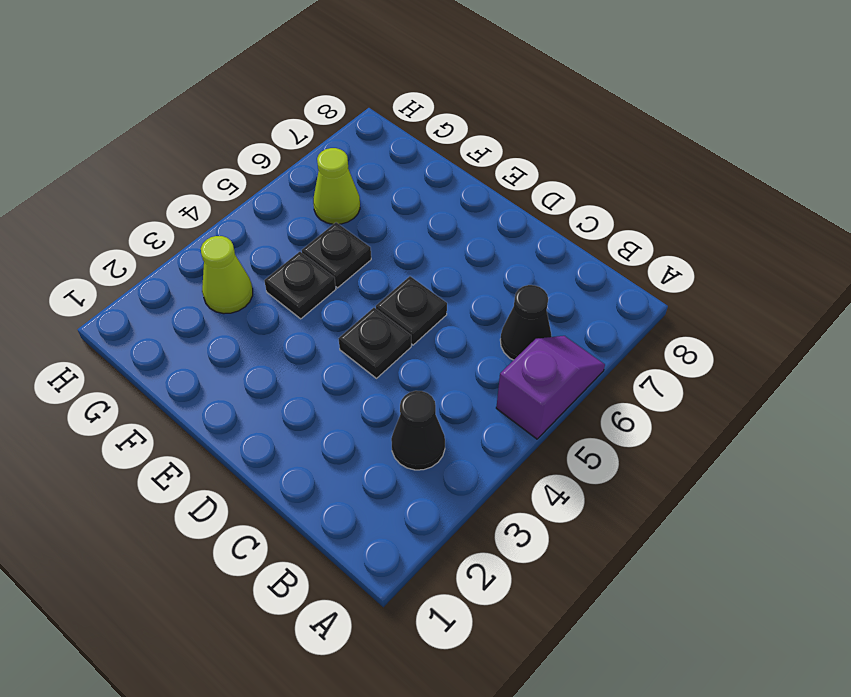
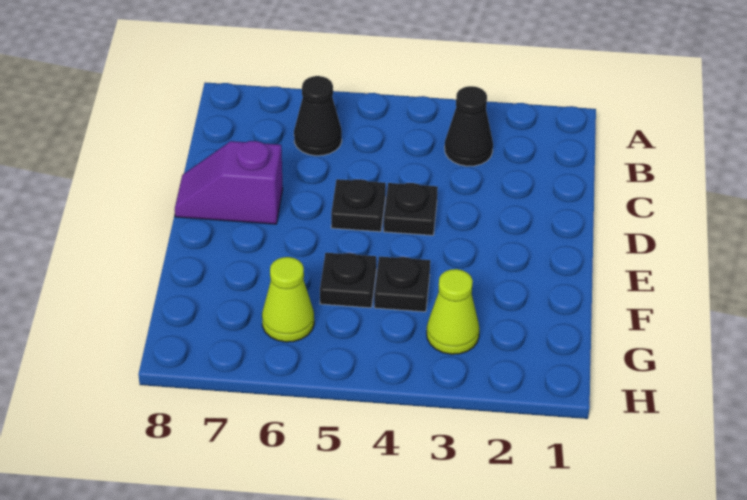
purple 1x2 slope [496,336,605,439] -> purple 1x2 slope moved to [175,141,283,224]

